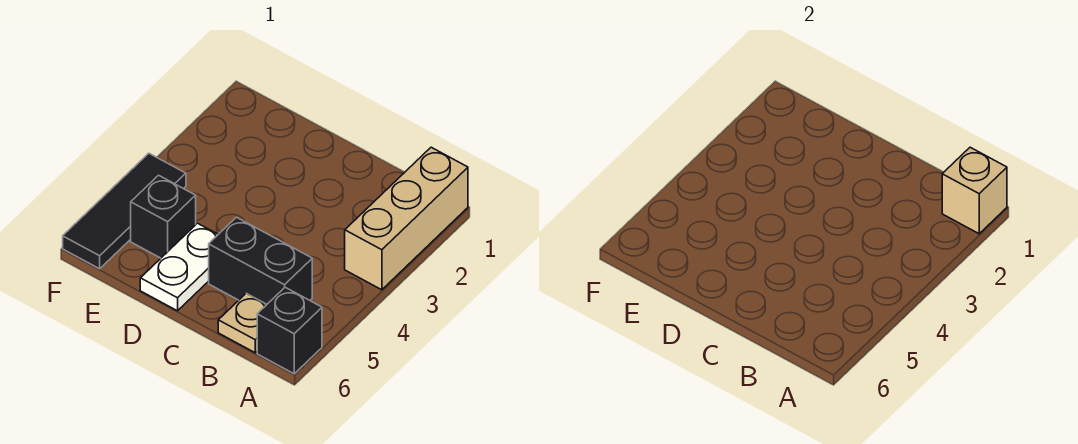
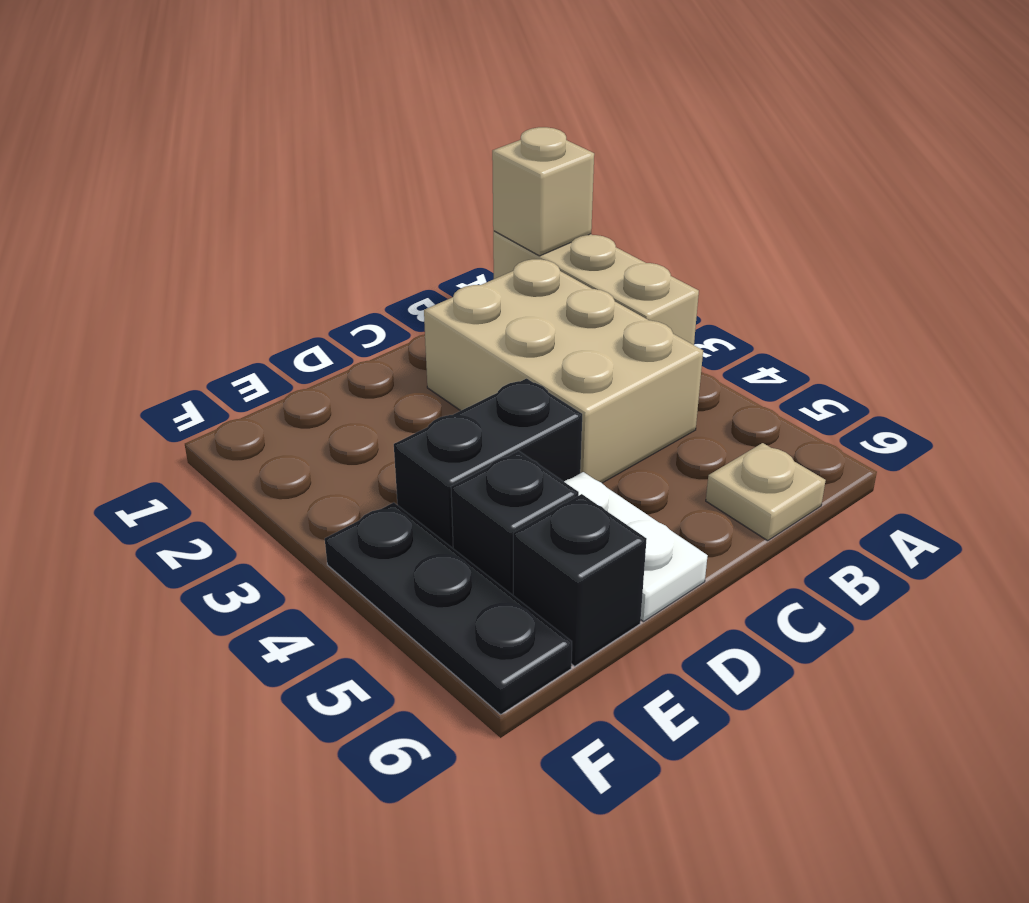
black 1x1 brick [257,287,322,374] -> black 1x1 brick moved to [513,494,647,666]
none -> tan 2x3 brick [424,259,703,483]
black 1x2 brick [209,217,312,304] -> black 1x2 brick moved to [394,379,582,548]
black 1x3 tile [63,153,186,269] -> black 1x3 plate [325,503,572,714]

